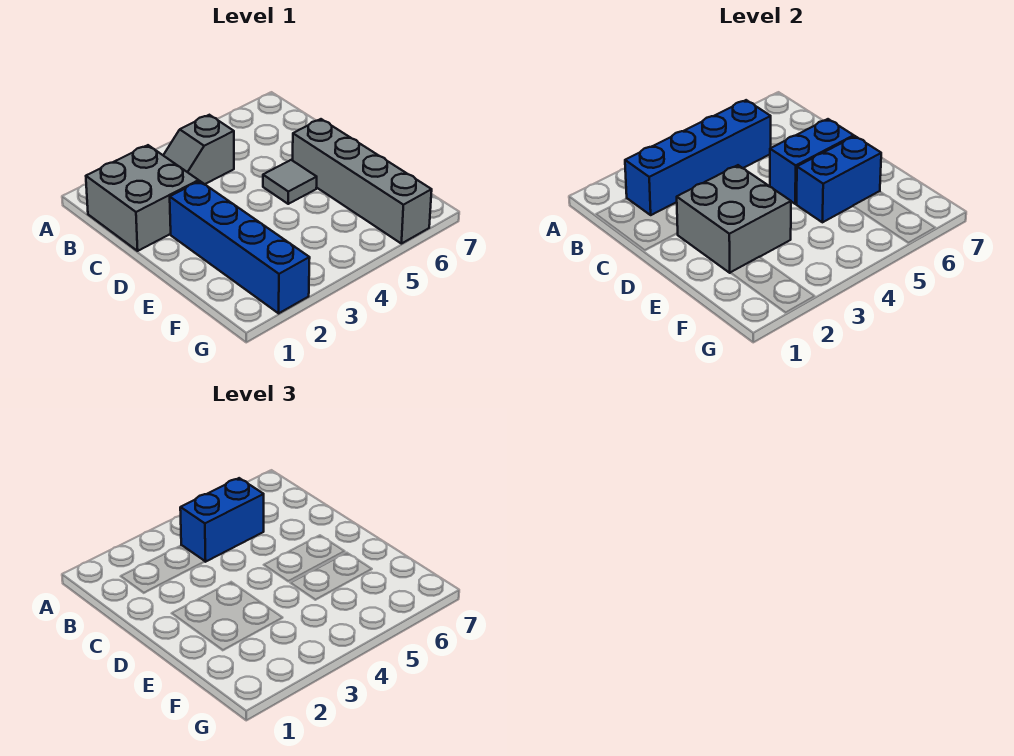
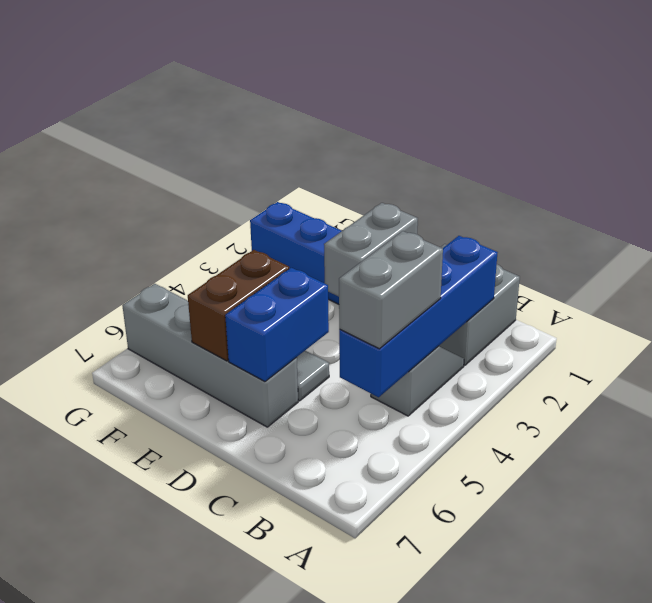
blue 1x2 brick [180,478,264,562] -> grey 1x2 brick [339,231,443,349]
grey 2x2 brick [677,165,791,273] -> grey 1x2 brick [324,203,418,297]
blue 1x2 brick [797,136,881,222] -> brown 1x2 brick [188,250,289,361]

